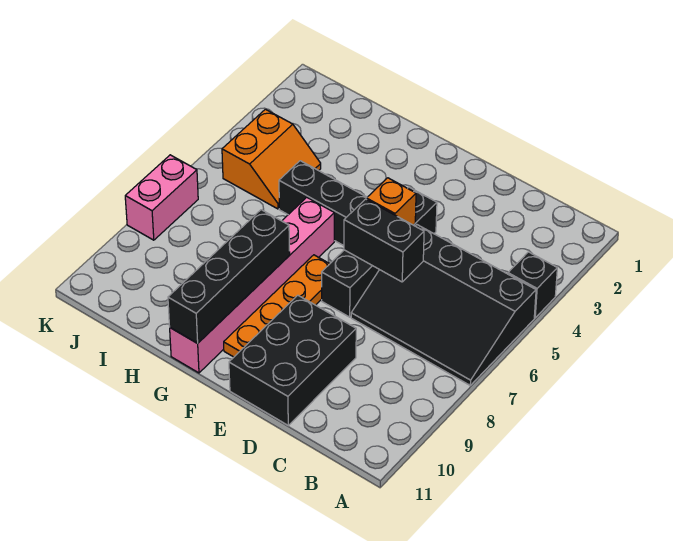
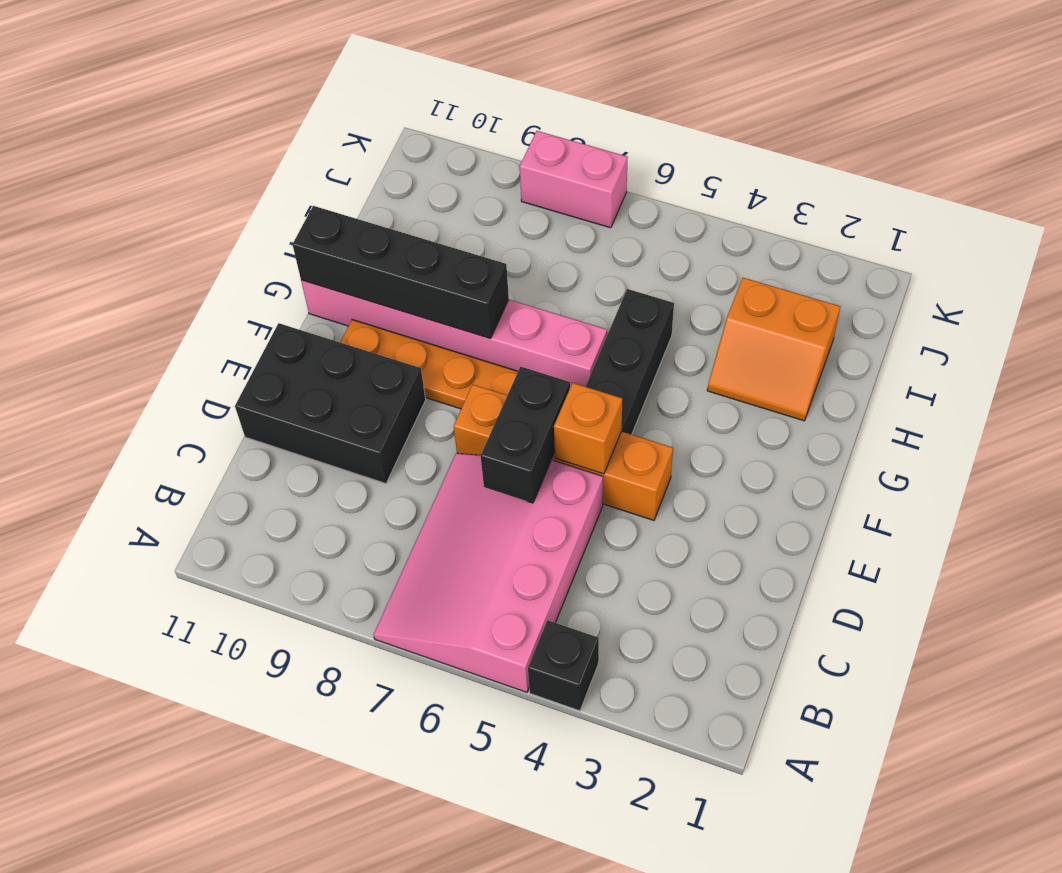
black 3x4 slope [351,225,536,385] -> pink 3x4 slope [374,453,603,692]
black 1x4 brick [322,187,437,317] -> orange 1x4 brick [454,385,673,520]
orange 2x2 slope [222,109,321,209] -> orange 2x2 slope moved to [707,278,841,421]

